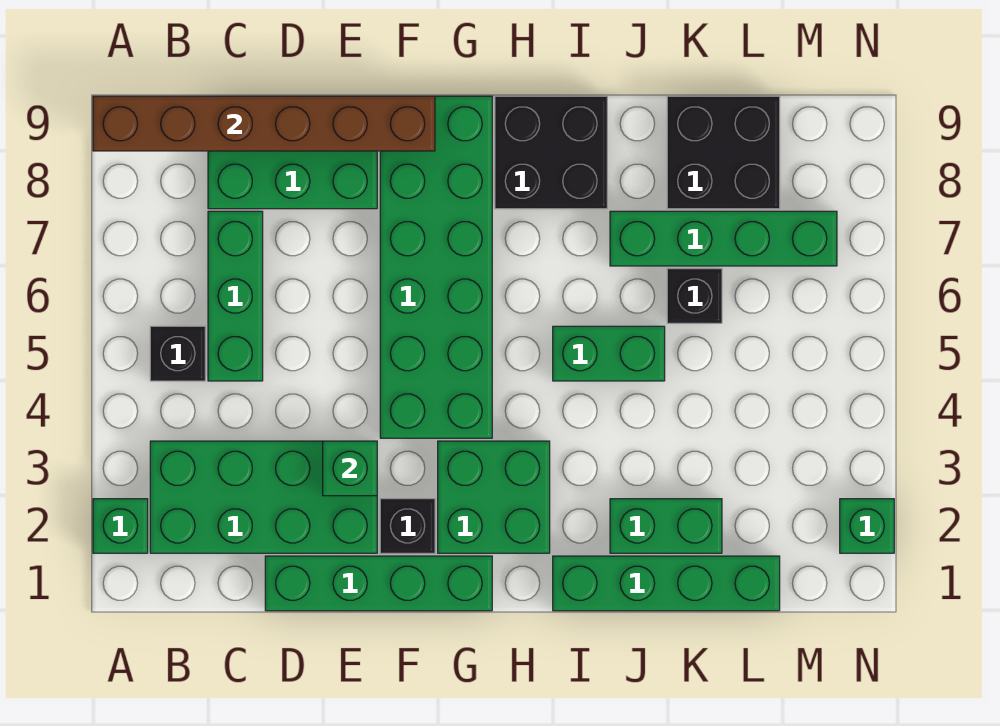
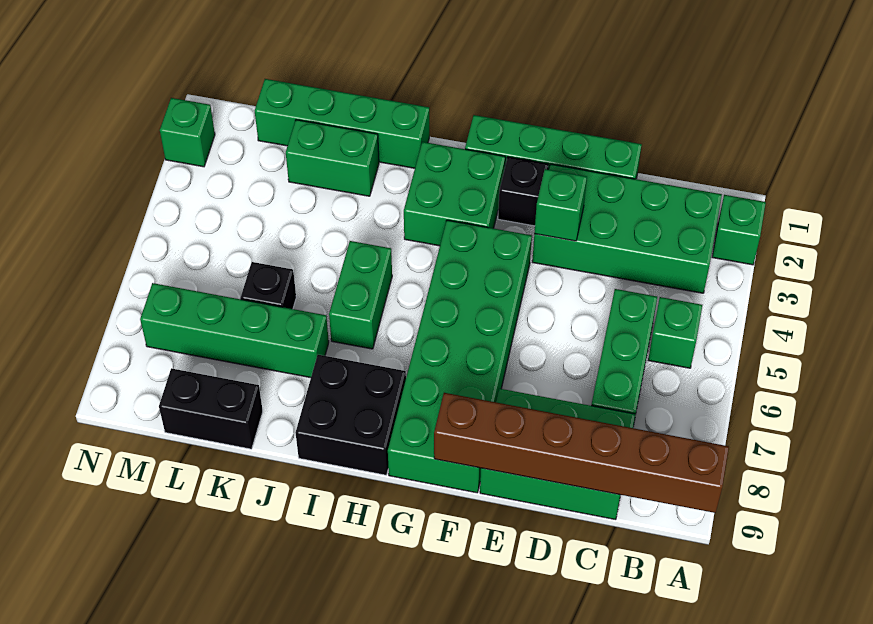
black 1x1 brick [150,326,205,381] -> green 1x1 brick [648,297,702,368]
green 1x2 brick [553,326,665,381] -> green 1x2 brick turned to [329,241,392,349]
black 2x2 brick [667,96,780,209] -> black 1x2 brick [159,368,263,449]

